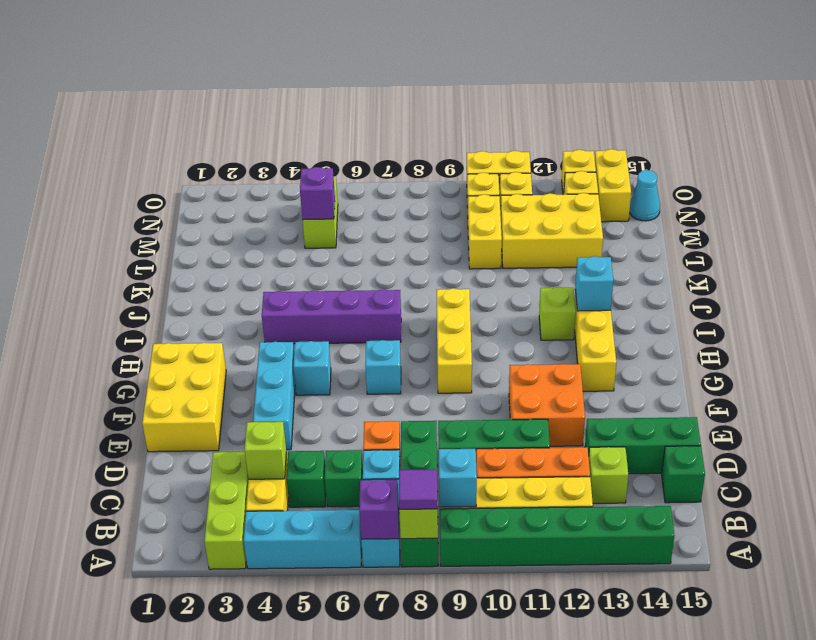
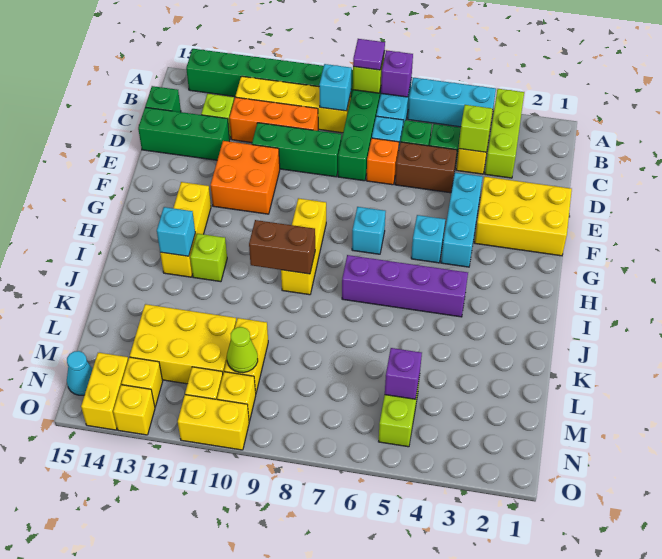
none -> brown 1x2 brick [395,142,457,193]
yellow 2x3 brick [142,343,226,452] -> yellow 2x3 brick turned to [475,177,572,256]
none -> brown 1x2 brick [249,220,315,274]
none -> lime 1x1 cone [227,327,258,373]

